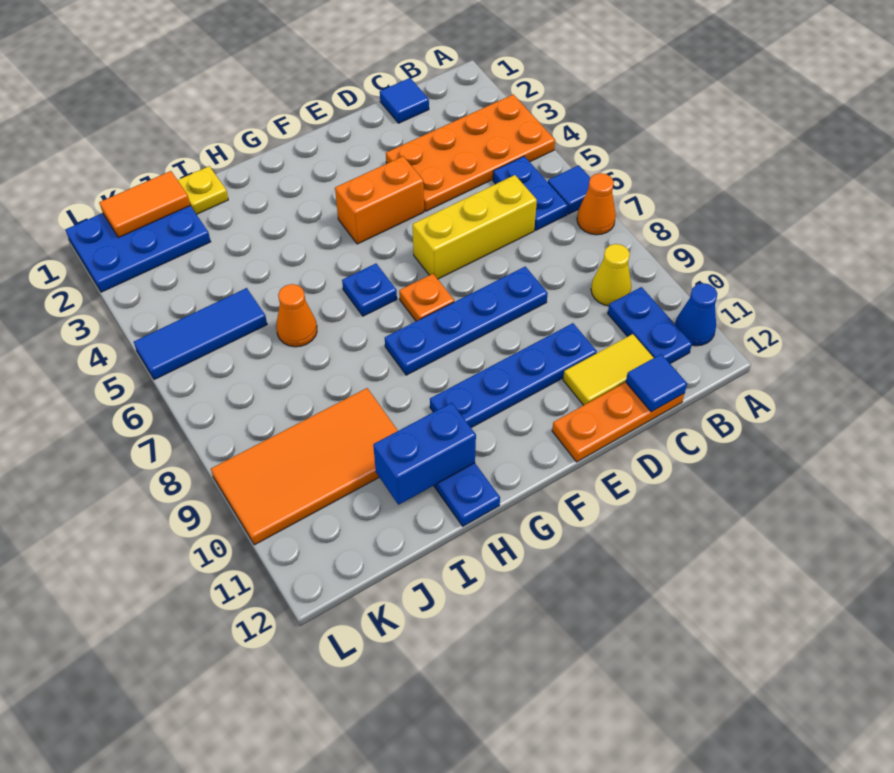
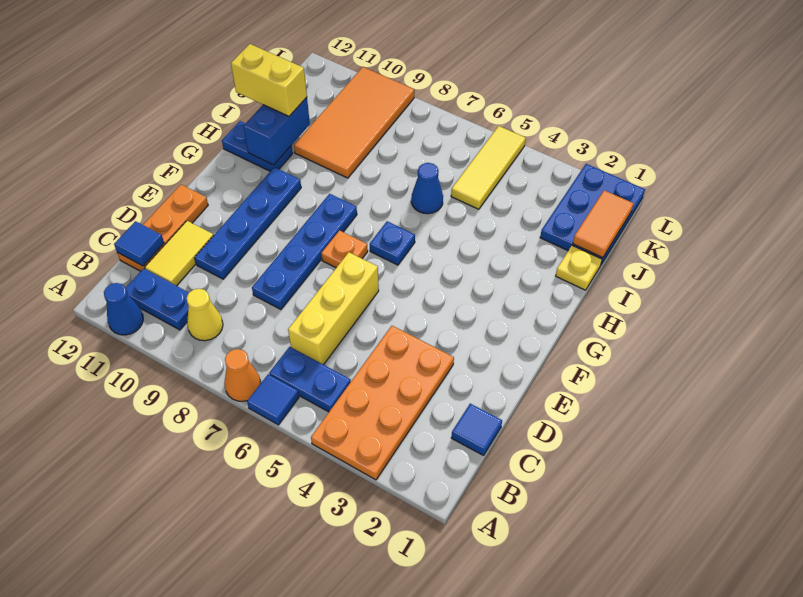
orange 1x2 brick [335,156,424,244] -> none
orange 1x1 cone [276,284,317,347] -> blue 1x1 cone [411,163,443,214]
none -> yellow 1x2 brick [231,44,307,116]
blue 1x3 tile [134,288,267,380] -> yellow 1x3 tile [451,126,526,209]

